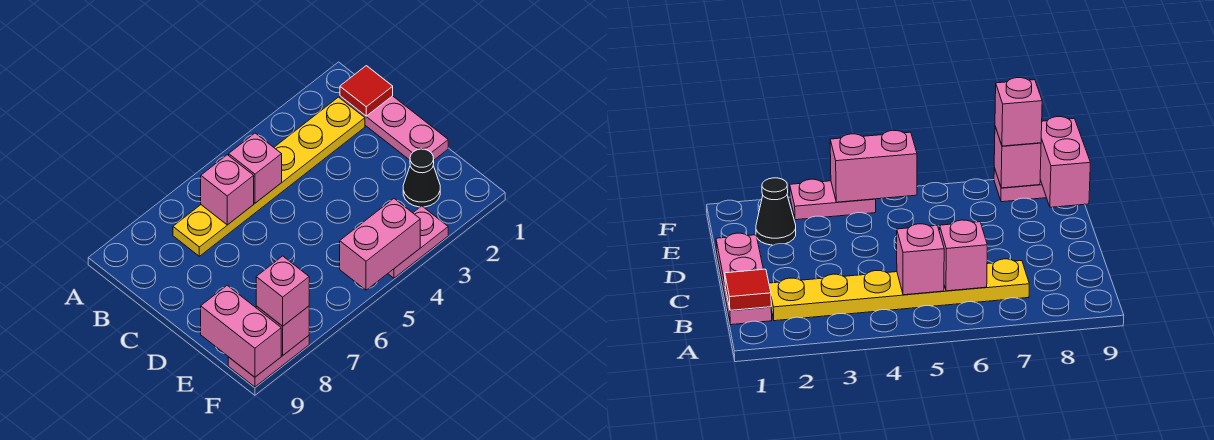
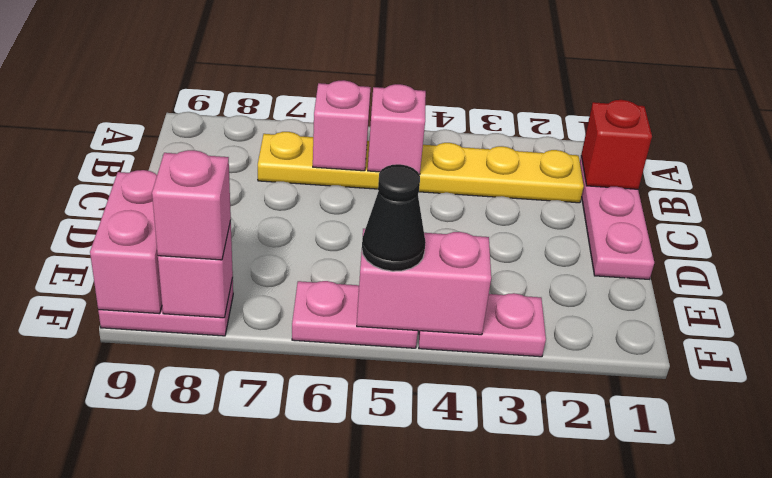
red 1x1 tile [340,66,393,116] -> red 1x1 brick [581,100,652,189]
black 1x1 cone [403,149,440,207] -> black 1x1 cone moved to [362,164,426,271]
none -> pink 1x2 plate [292,281,418,348]

